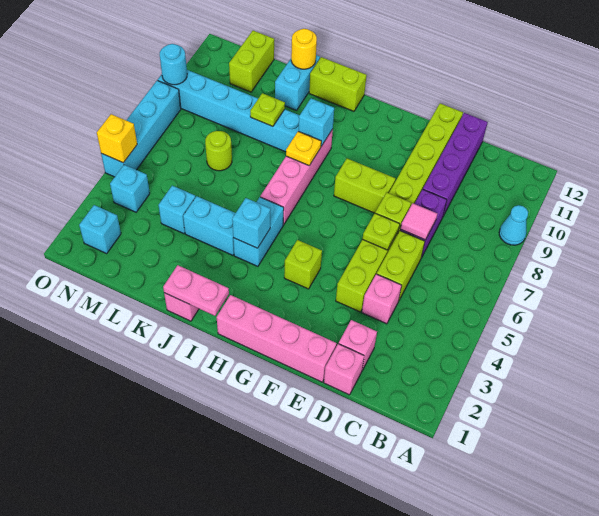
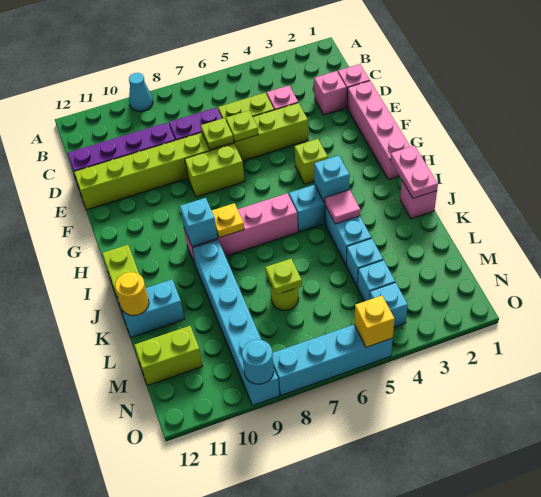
pink 1x1 tile [400,204,437,240] -> pink 1x1 tile moved to [325,190,360,224]
lime 1x2 brick [334,159,396,213] -> lime 1x2 brick turned to [185,144,245,197]
lime 1x1 plate [250,93,285,127] -> lime 1x1 plate moved to [265,259,302,295]
cyan 1x1 brick [79,205,121,253] -> cyan 1x1 brick moved to [357,260,395,301]

